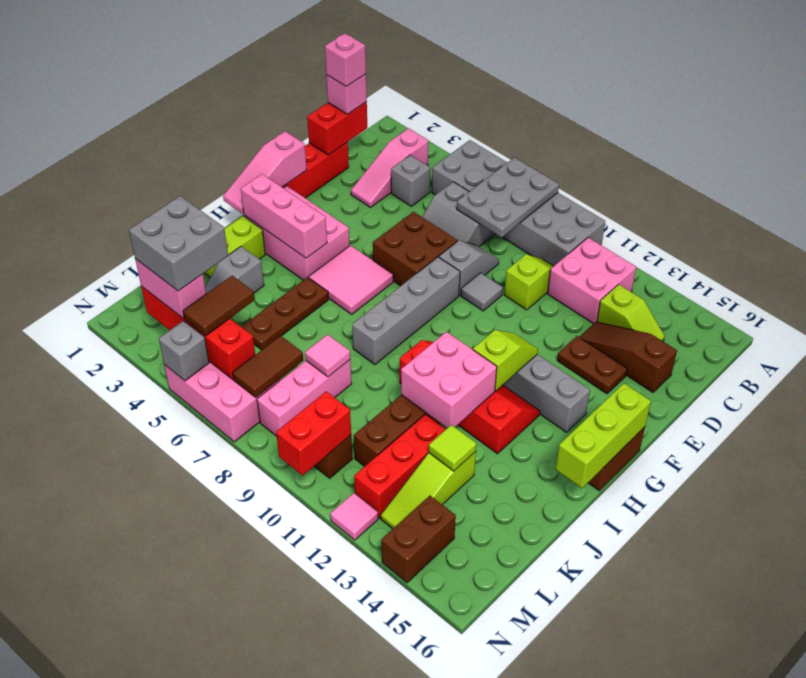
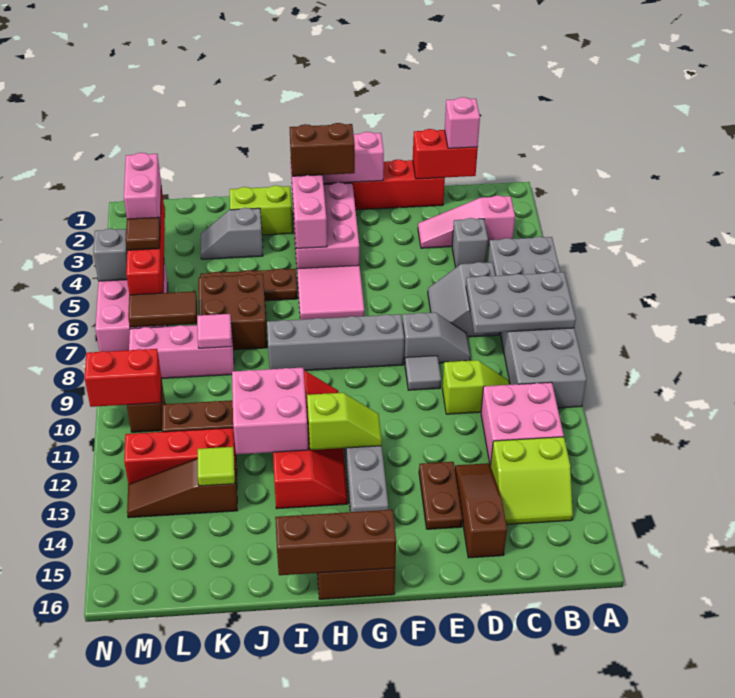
pink 1x1 brick [325,33,366,87] -> none
lime 1x2 slope [597,285,665,341] -> lime 2x2 slope [490,437,573,525]
brown 2x2 brick [373,212,457,286] -> brown 2x2 brick moved to [198,274,267,350]
lime 1x3 brick [556,383,651,488] -> brown 1x3 brick [275,510,396,575]
lime 1x3 slope [381,452,476,529] -> brown 1x3 slope [127,458,237,518]
grey 2x2 brick [129,196,228,291] -> none
brown 1x2 tile [183,276,255,336] -> brown 1x1 tile [126,217,160,250]
brown 1x2 brick [381,496,456,583] -> brown 1x2 brick moved to [289,123,355,176]
pink 1x1 tile [330,493,378,540] -> none

